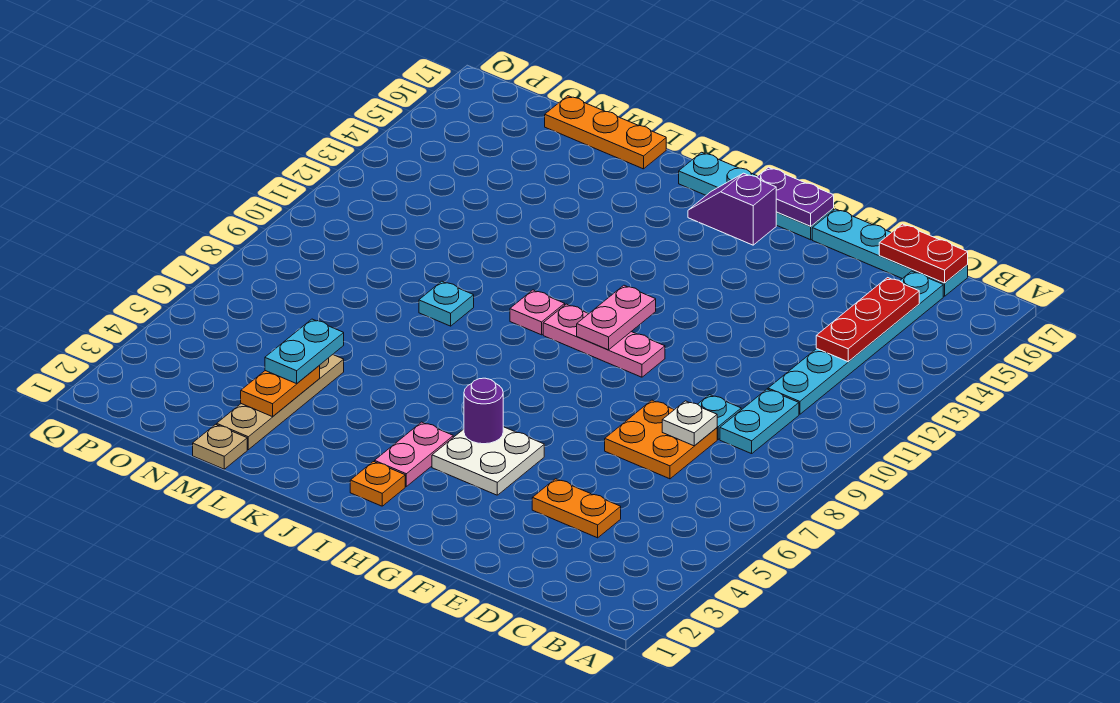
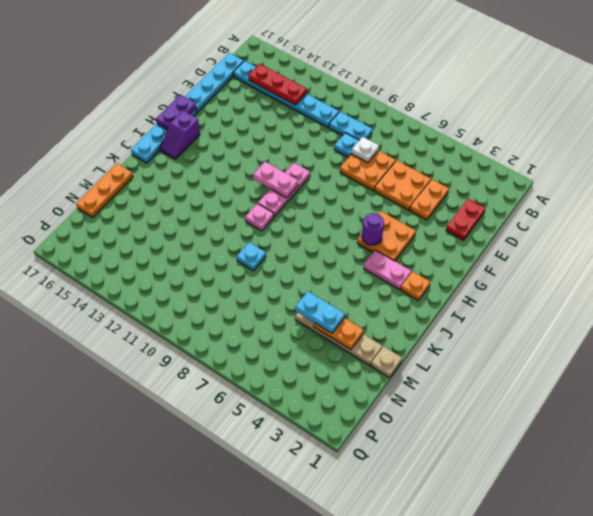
red 1x2 plate [879,224,968,283] -> red 1x2 plate moved to [446,199,485,240]
none -> orange 2x2 plate [374,160,431,210]
white 2x2 plate [432,427,544,495] -> orange 2x2 plate [357,211,416,261]

